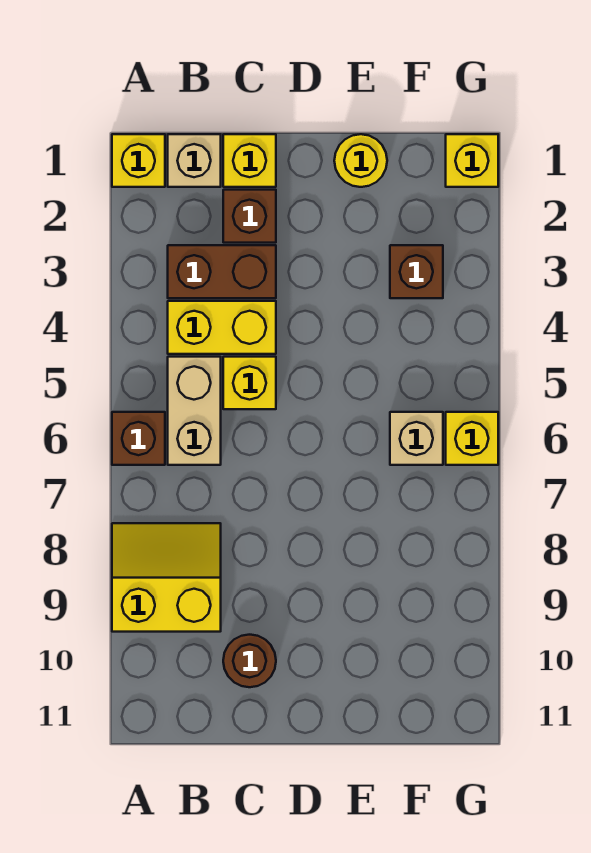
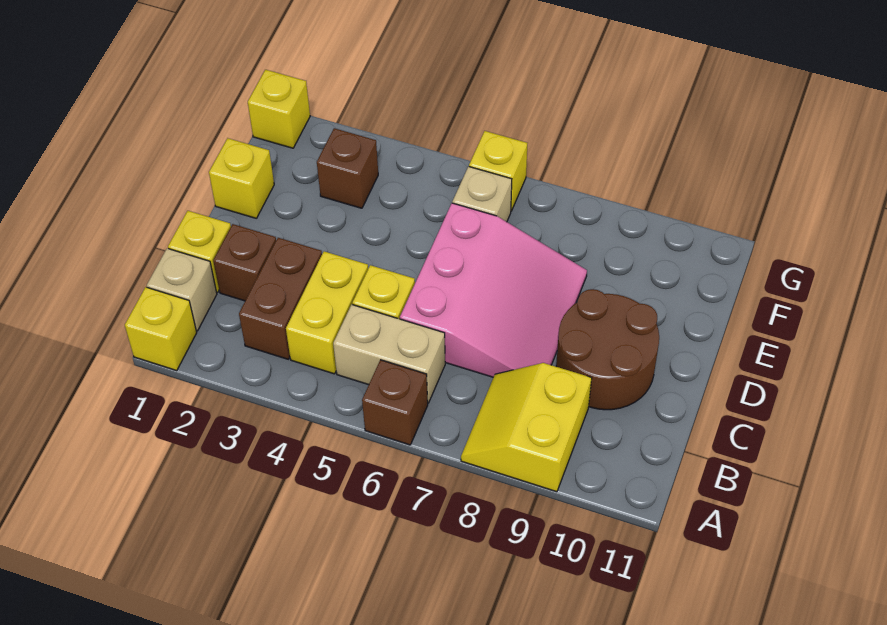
none -> pink 3x3 slope [400,203,587,377]
brown 1x1 round brick [223,635,276,687] -> brown 2x2 round brick [556,289,659,410]
yellow 1x1 round brick [334,134,387,187] -> yellow 1x1 brick [209,138,274,218]

